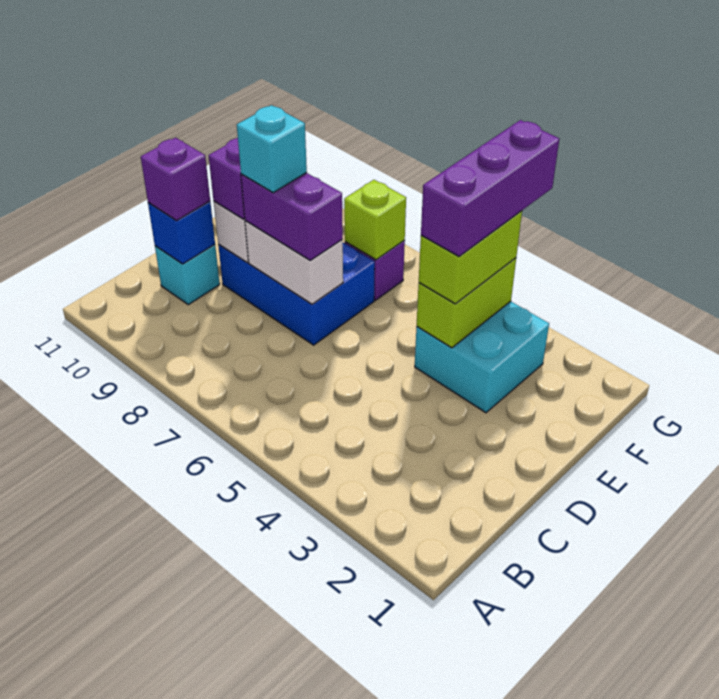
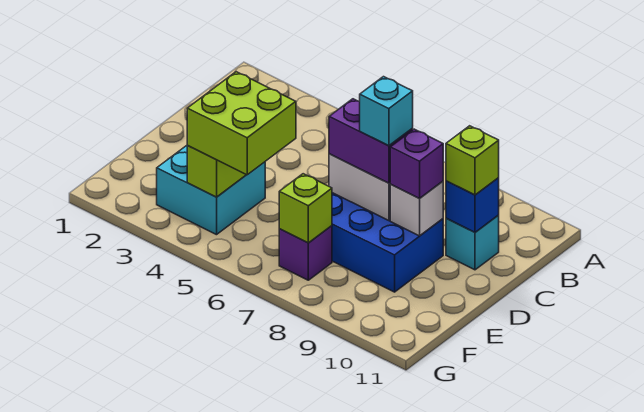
purple 1x1 brick [141,138,210,220] -> lime 1x1 brick [446,126,499,195]
lime 1x2 brick [419,211,522,304] -> lime 2x2 brick [187,72,296,175]
purple 1x3 brick [421,120,559,256] -> none

